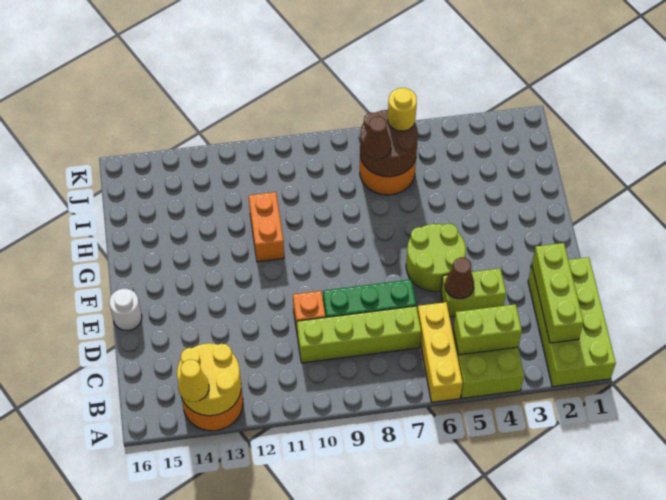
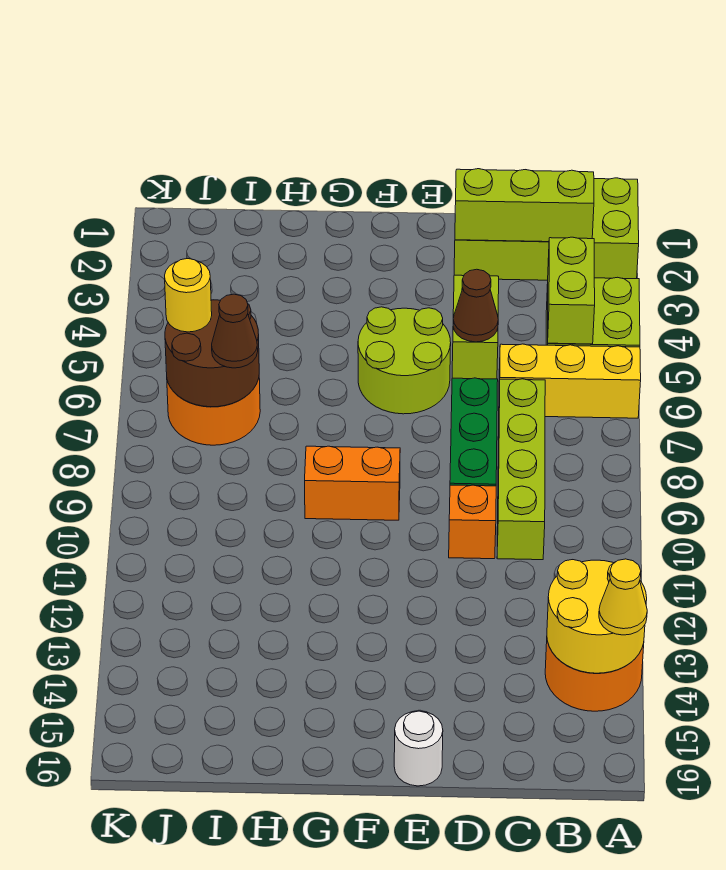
orange 1x2 brick [249,192,284,262] -> orange 1x2 brick moved to [305,446,400,520]

